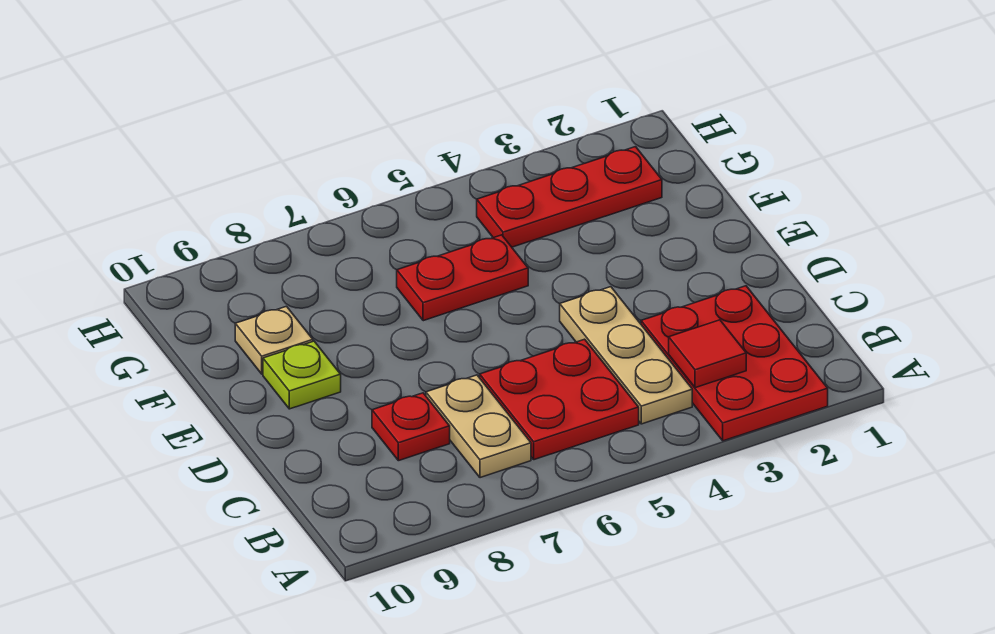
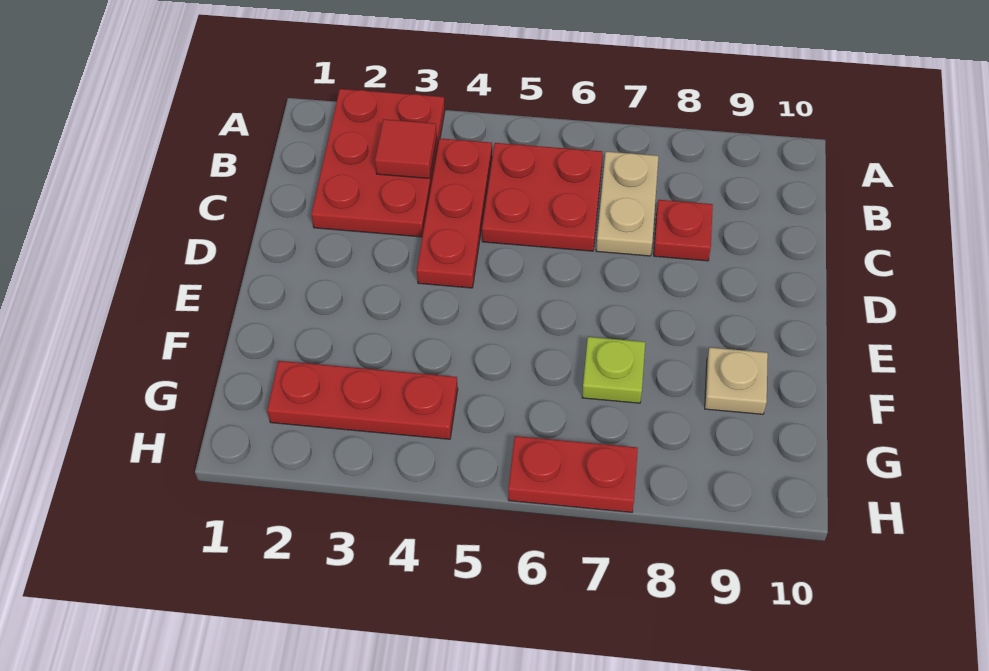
tan 1x3 plate [560,287,692,424] -> red 1x3 plate [417,138,492,288]
lime 1x1 plate [263,341,341,409] -> lime 1x1 plate moved to [582,337,645,403]
red 1x2 plate [397,235,528,321] -> red 1x2 plate moved to [508,436,638,512]

